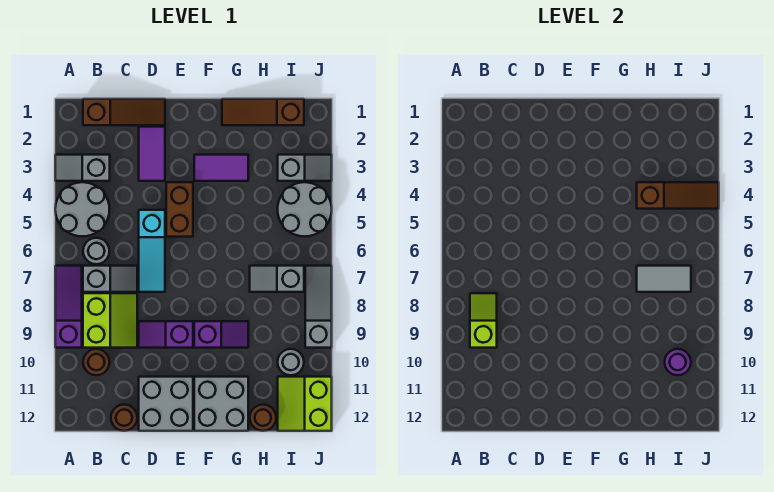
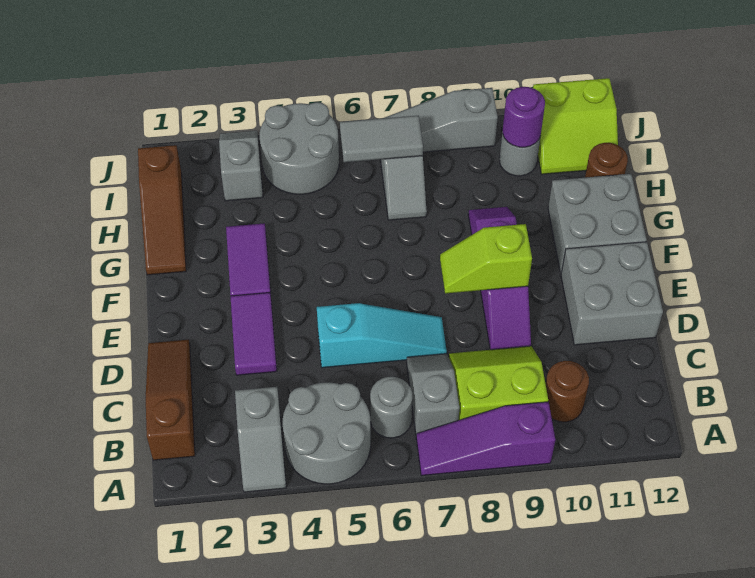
lime 1x2 slope [470,293,497,348] -> lime 1x2 slope moved to [440,224,532,294]
brown 1x1 round brick [111,405,137,431] -> none
purple 1x2 tile [139,127,165,181] -> purple 1x2 tile turned to [230,293,277,375]
brown 1x2 brick [166,182,193,237] -> none
brown 1x3 slope [637,182,719,209] -> none
grey 1x2 tile [637,266,691,292] -> grey 1x2 tile turned to [340,116,423,162]

